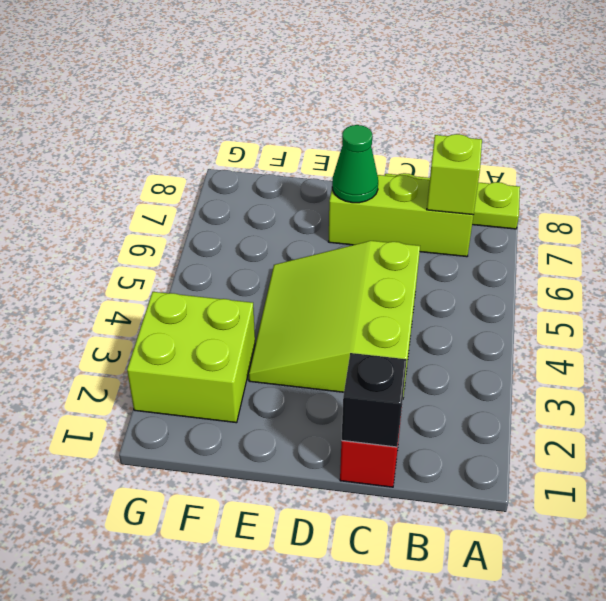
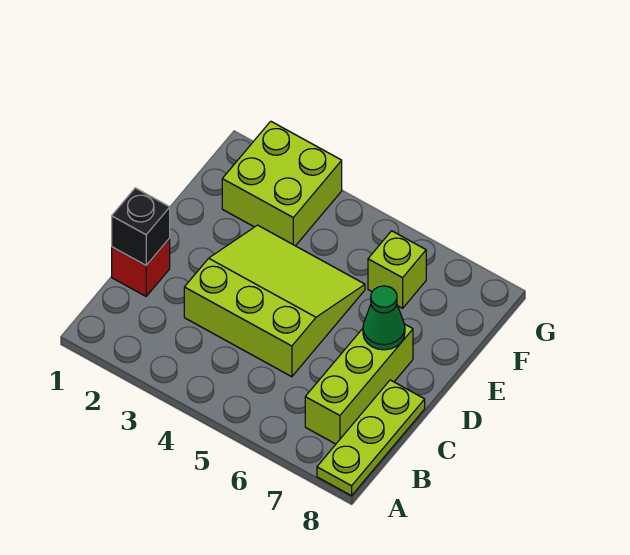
lime 1x1 brick [427,134,482,215] -> lime 1x1 brick moved to [368,231,426,308]

